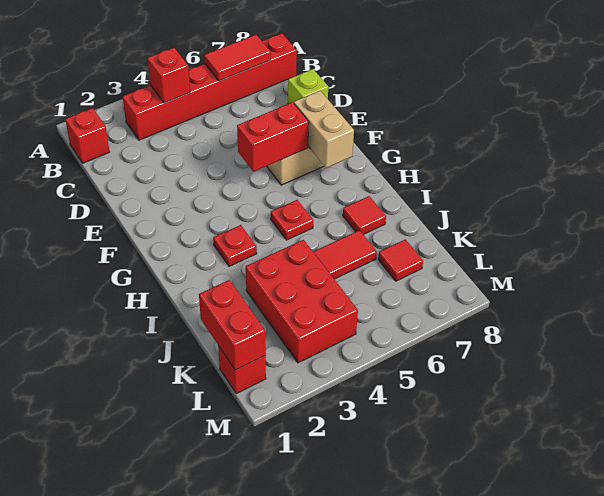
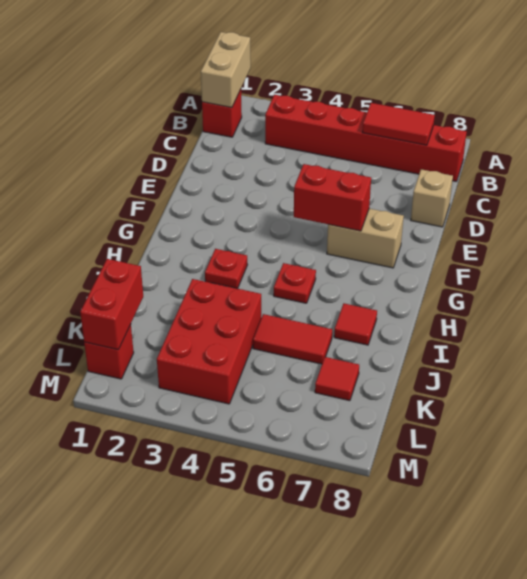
red 1x1 brick [148,48,190,103] -> none
lime 1x1 brick [288,69,328,104] -> tan 1x1 brick [411,169,453,227]
tan 1x2 brick [294,91,354,168] -> tan 1x2 brick moved to [201,32,251,108]

